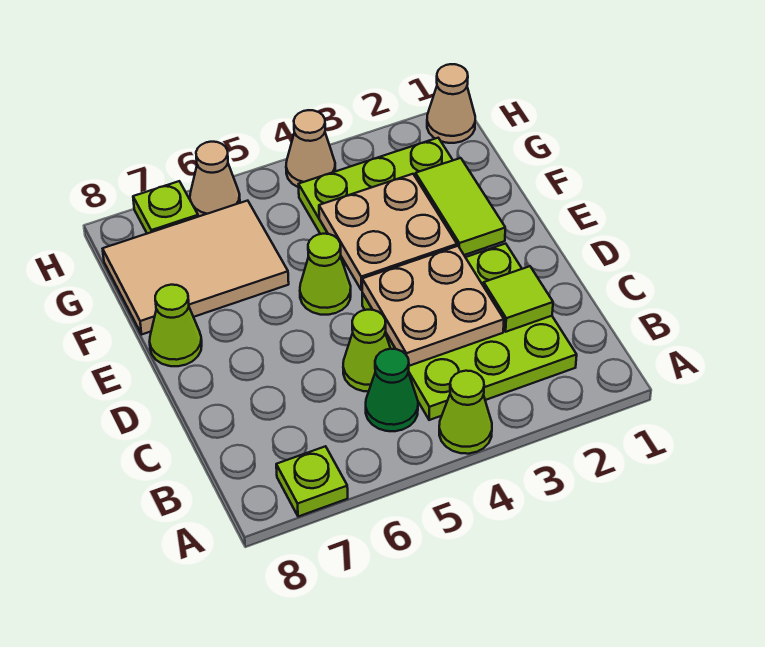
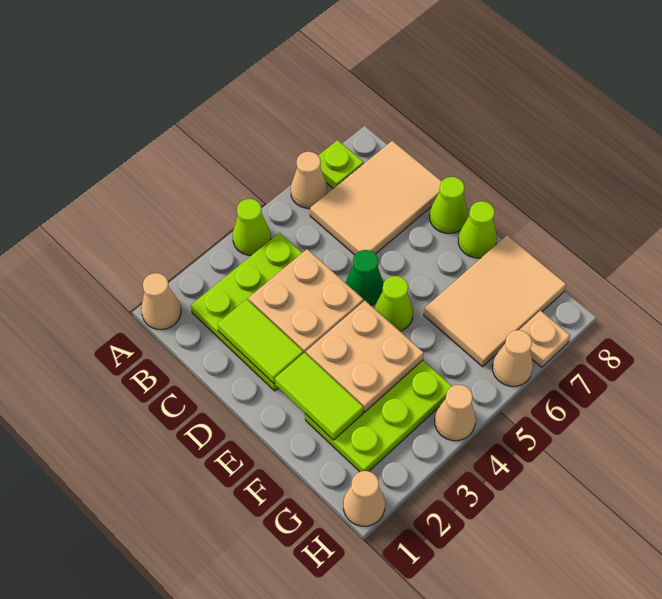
none -> tan 1x1 cone [141,273,181,330]
none -> tan 1x1 cone [291,152,328,208]
green 1x1 cone [366,349,418,431] -> green 1x1 cone moved to [345,250,384,305]
none -> tan 2x3 tile [310,141,442,255]
lime 1x1 tile [484,266,553,332] -> lime 1x2 tile [217,299,303,384]
lime 1x1 cone [343,310,391,392] -> lime 1x1 cone moved to [430,177,467,233]
lime 1x1 plate [133,181,198,234] -> tan 1x1 plate [520,311,570,367]

